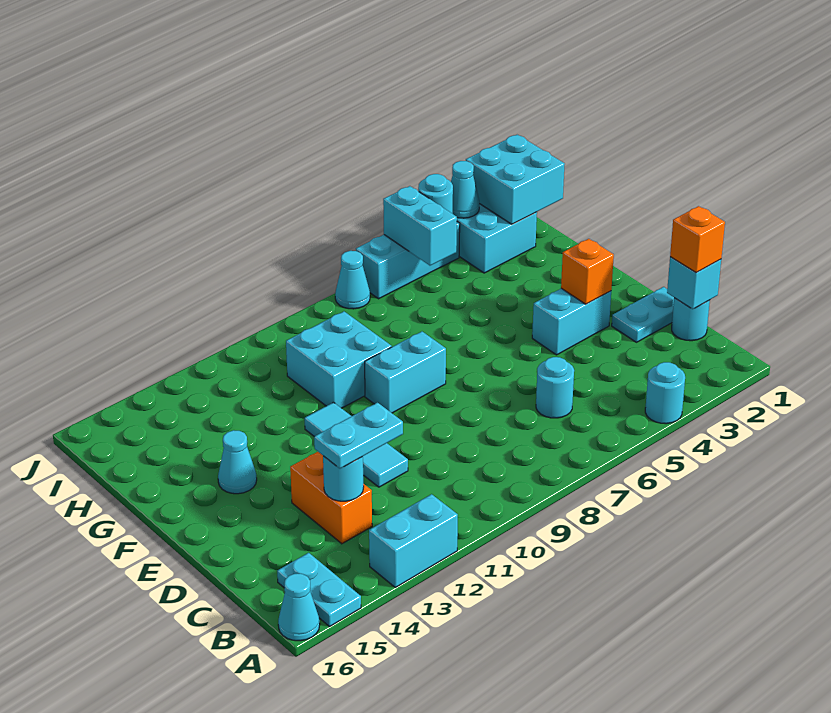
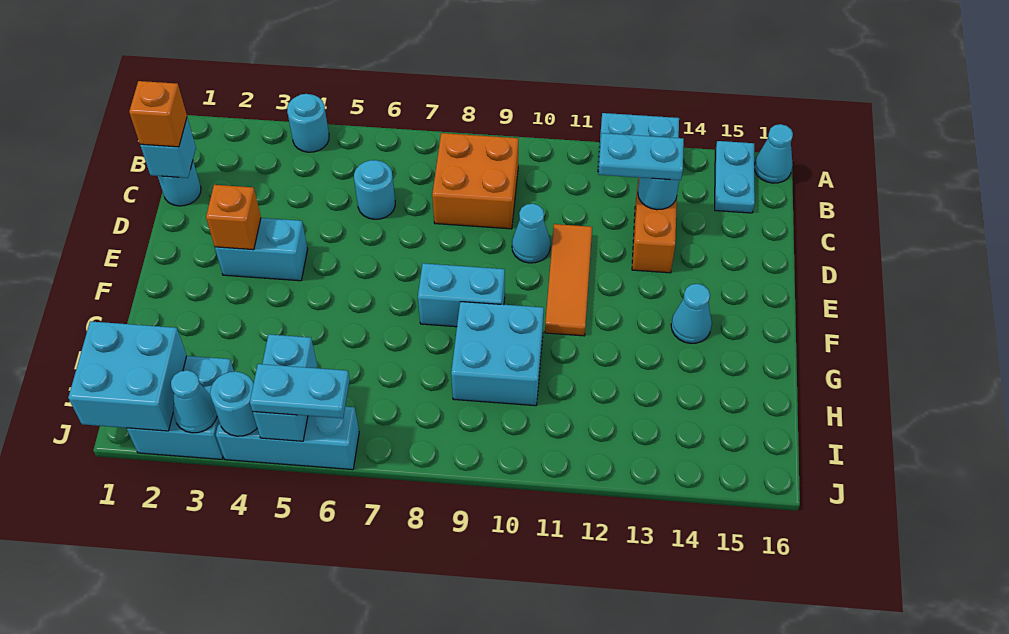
none -> orange 2x2 brick [432,133,518,229]
cyan 1x2 plate [612,287,674,342] -> cyan 1x2 plate moved to [250,364,350,418]
cyan 1x3 tile [305,402,408,487] -> orange 1x3 tile [545,224,592,336]
cyan 1x1 cone [335,251,370,309] -> cyan 1x1 cone moved to [512,204,550,263]

